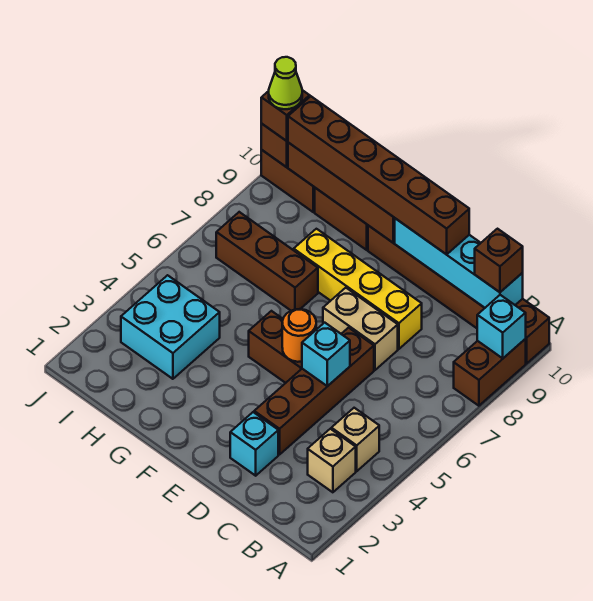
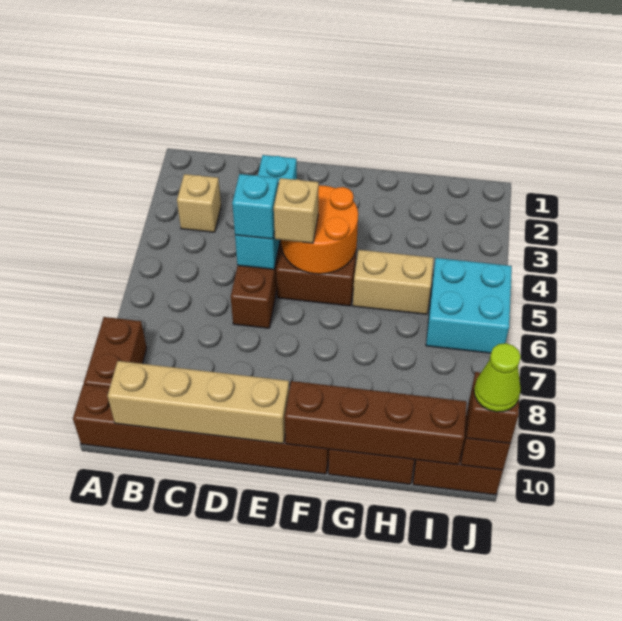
cyan 1x1 brick [477,295,526,358] -> cyan 1x1 brick moved to [232,174,278,239]
tan 1x1 brick [331,408,379,471] -> tan 1x1 brick moved to [274,178,319,243]
cyan 1x4 brick [395,218,523,308] -> tan 1x4 brick [108,361,289,444]
brown 1x1 brick [475,229,523,292] -> none
tan 1x2 brick [323,288,398,370] -> tan 1x2 brick moved to [353,250,434,314]
yellow 1x4 brick [294,229,422,349] -> none
brown 1x6 brick [288,96,469,255] -> none
orange 1x1 round brick [282,309,316,362] -> orange 2x2 round brick [281,185,358,274]
brown 1x3 brick [216,212,318,311] -> none
cyan 2x2 brick [121,275,220,379] -> cyan 2x2 brick moved to [426,258,512,353]

